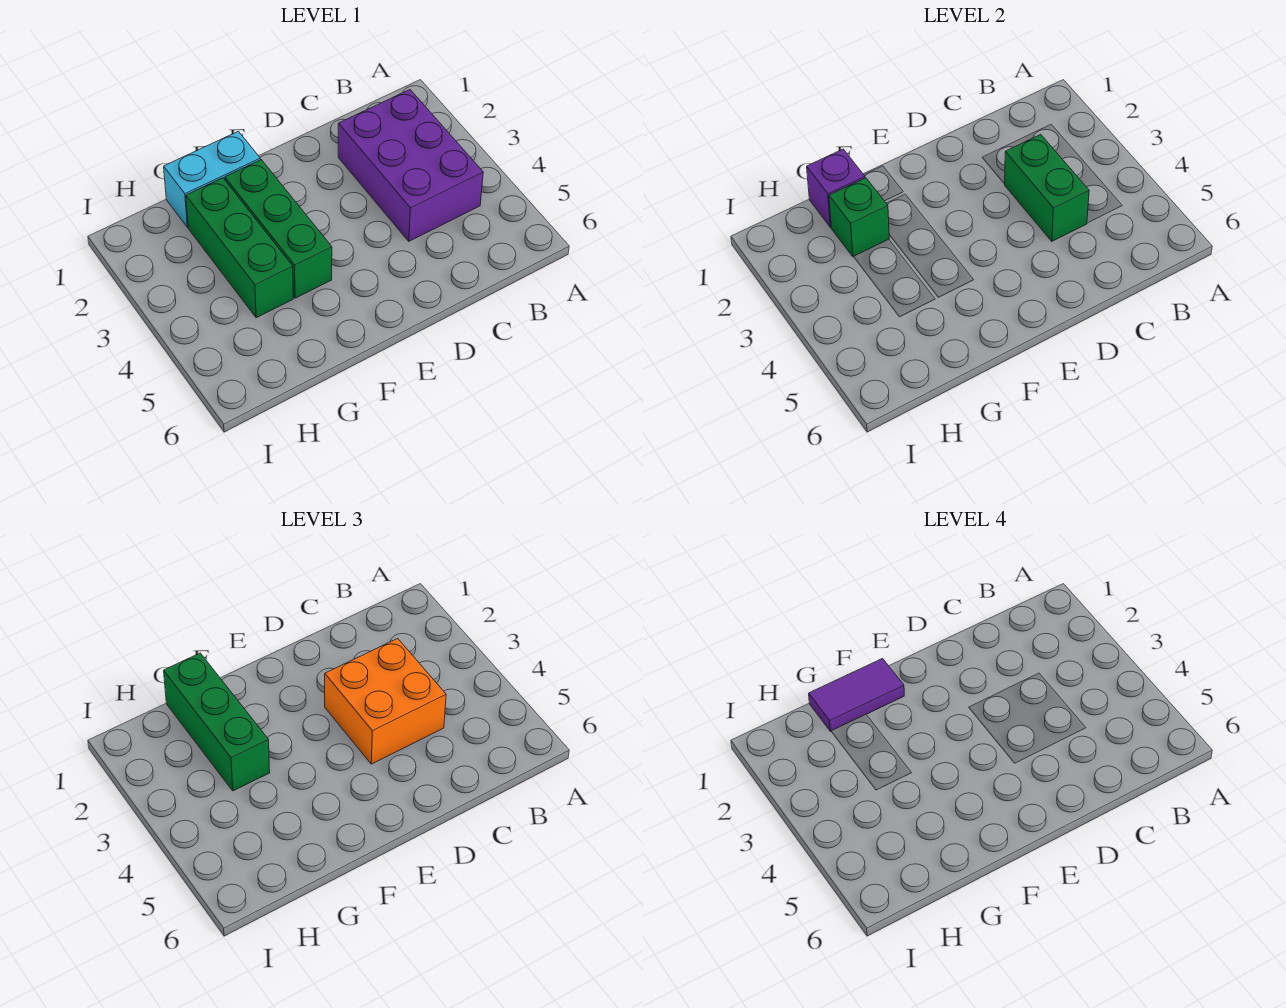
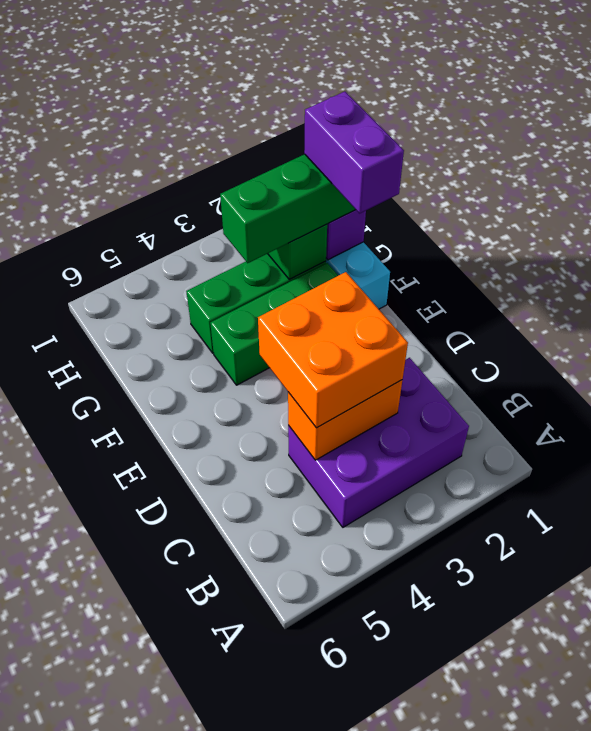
green 1x2 brick [1005,134,1089,241] -> orange 1x2 brick [288,380,402,460]
purple 1x2 tile [809,659,904,731] -> purple 1x2 brick [304,92,404,213]

